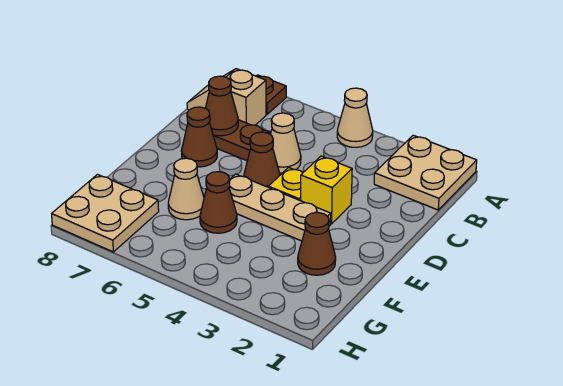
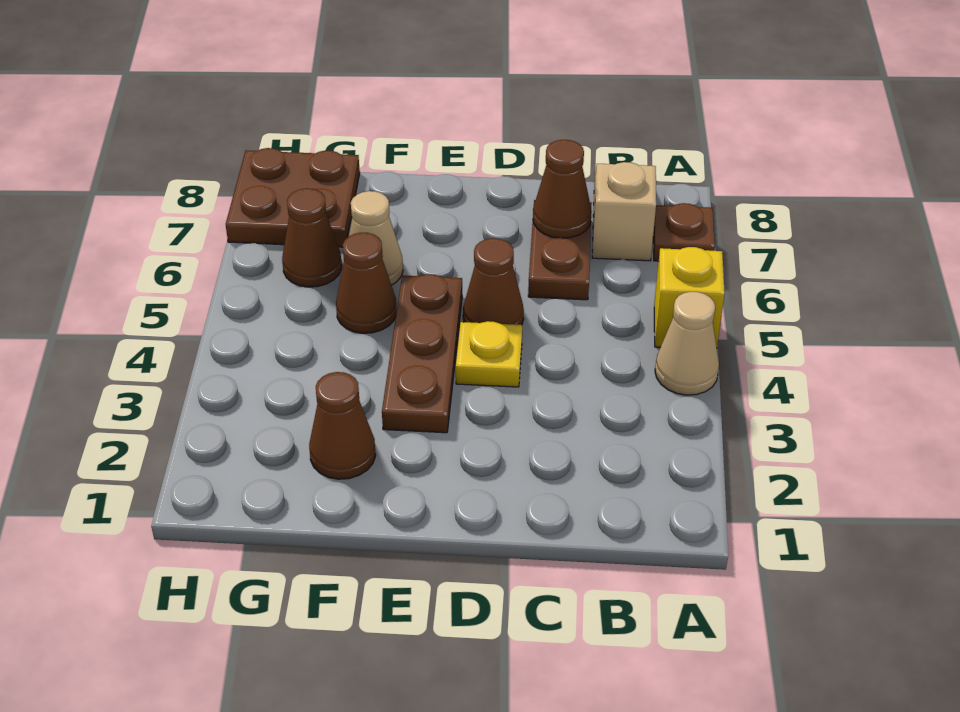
tan 2x2 plate [374,135,477,210] -> none
tan 1x1 cone [270,113,301,173] -> none
yellow 1x1 brick [301,156,352,224] -> yellow 1x1 brick moved to [654,247,725,347]
brown 1x1 cone [181,107,217,167] -> brown 1x1 cone moved to [282,188,342,287]
tan 1x3 plate [229,174,331,241] -> brown 1x3 plate [382,274,462,433]
tan 2x2 plate [52,174,159,252] -> brown 2x2 plate [226,148,360,247]

